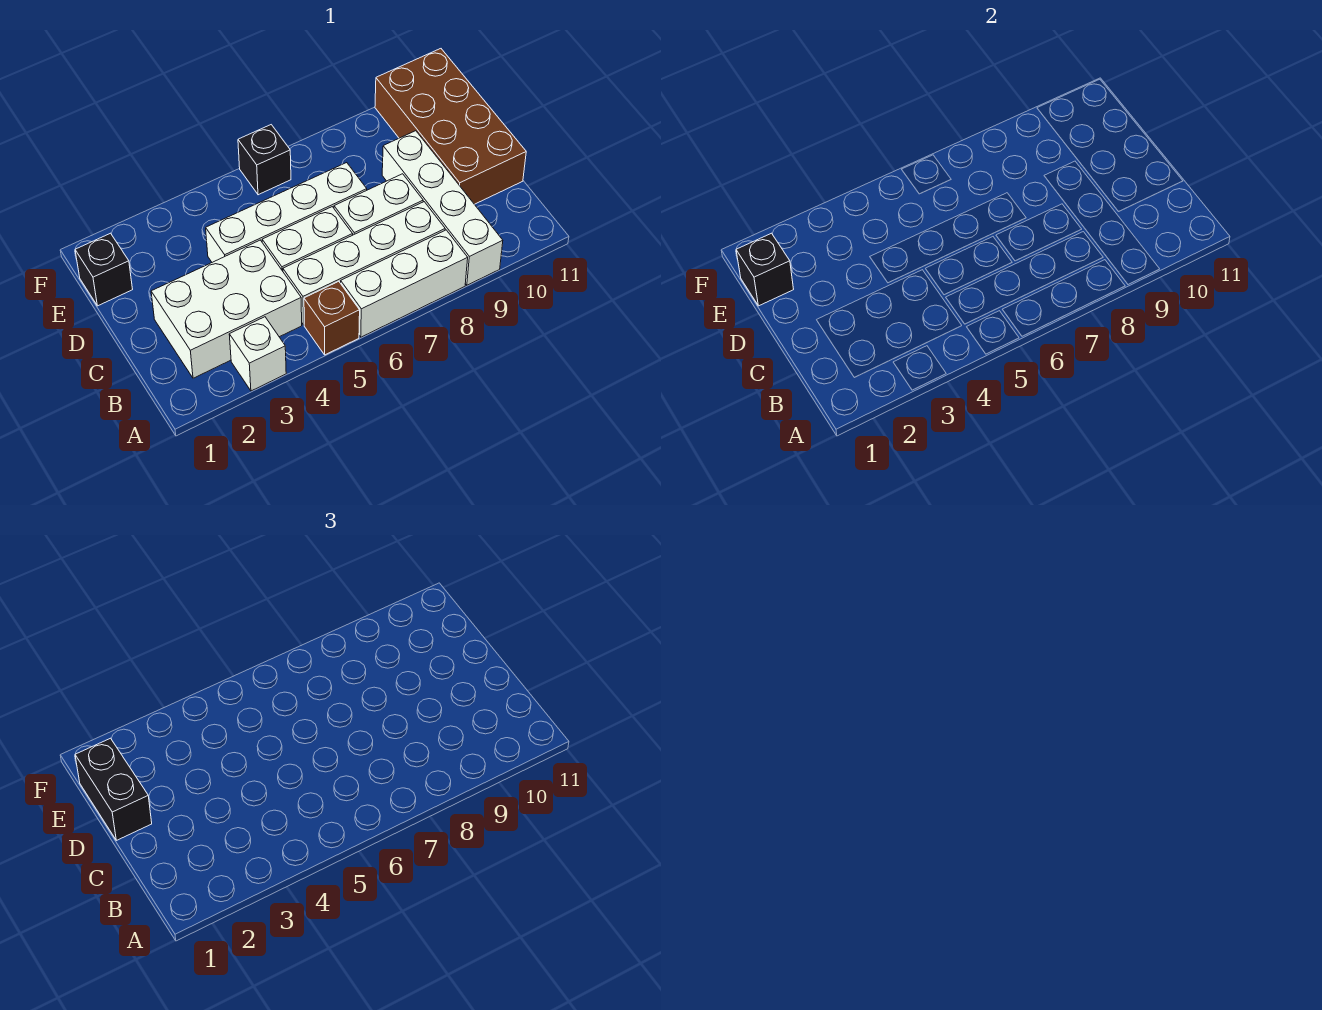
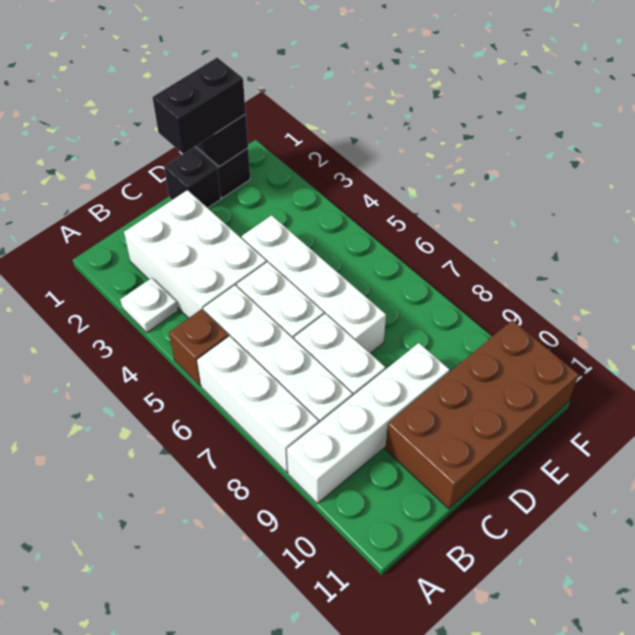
white 1x1 brick [229,317,286,391] -> white 1x1 plate [120,278,178,333]
black 1x1 brick [238,125,291,195] -> black 1x1 brick moved to [164,148,221,208]

